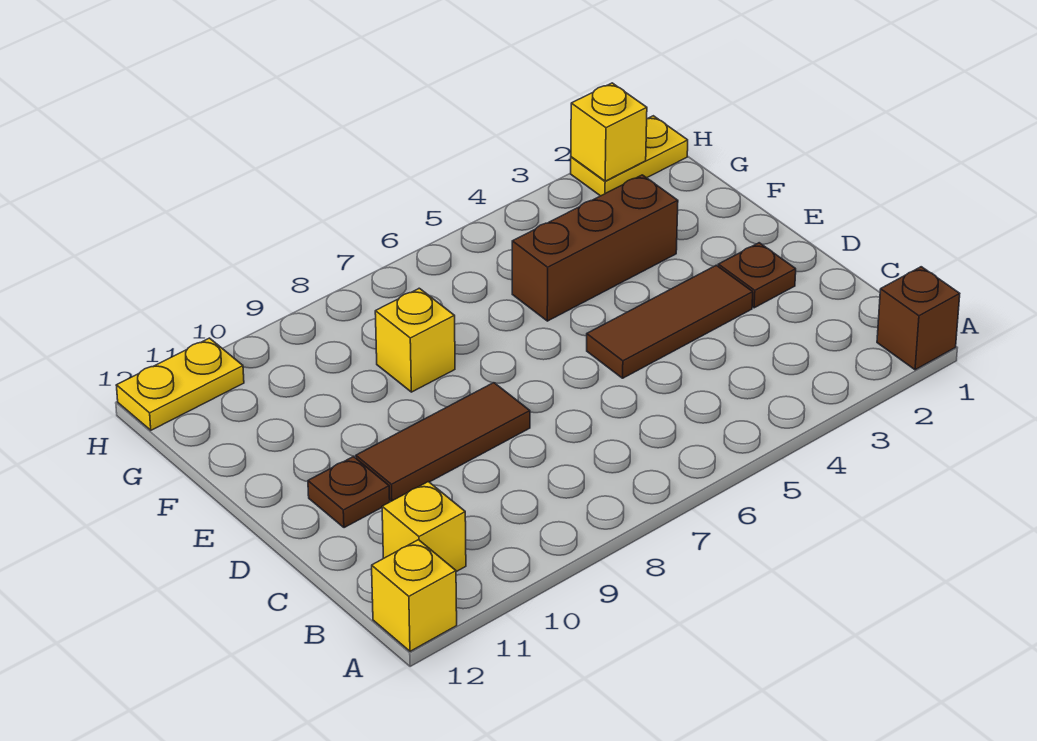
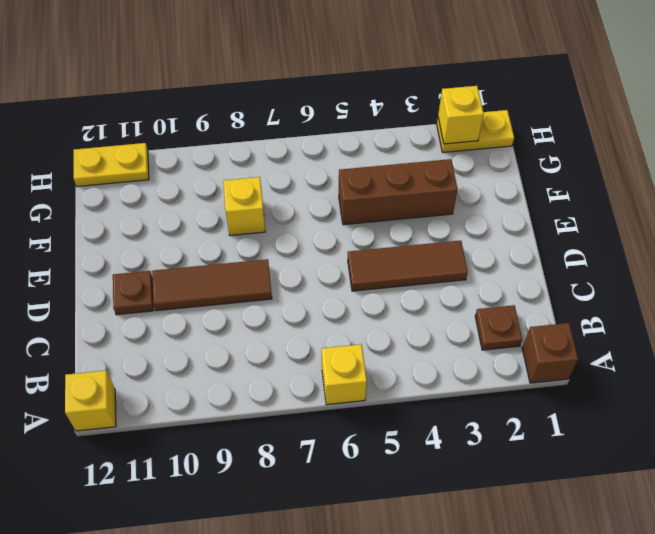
yellow 1x1 brick [382,482,466,572] -> yellow 1x1 brick moved to [322,344,367,405]
brown 1x1 plate [718,243,796,308] -> brown 1x1 plate moved to [475,305,522,350]

